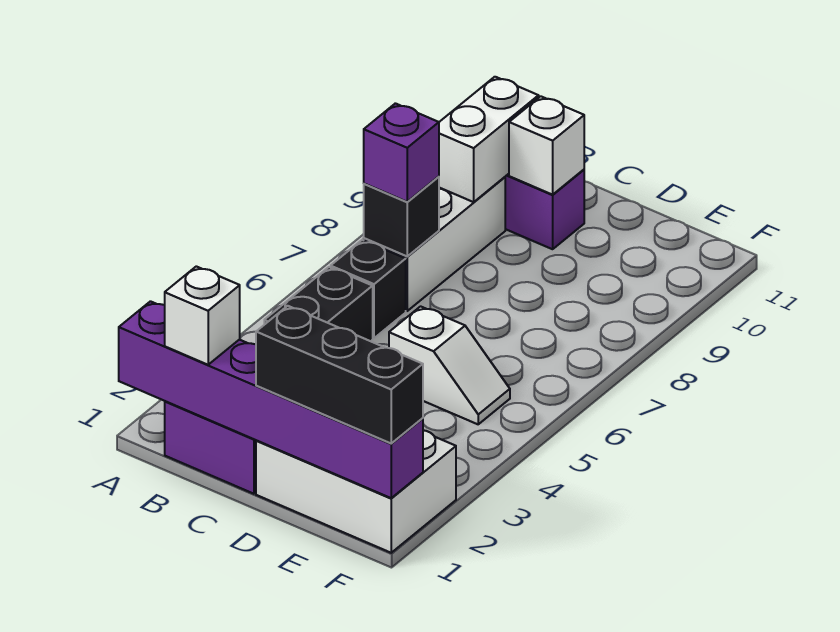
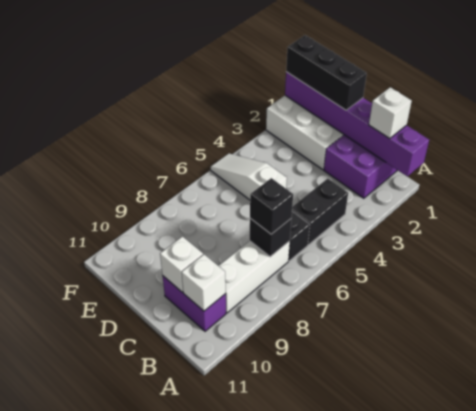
purple 1x1 brick [364,103,439,202] -> black 1x1 brick [250,178,293,234]
white 1x2 brick [439,77,539,202] -> white 1x1 brick [182,255,226,311]
white 1x2 slope [389,306,510,424] -> white 1x3 slope [211,153,287,200]

